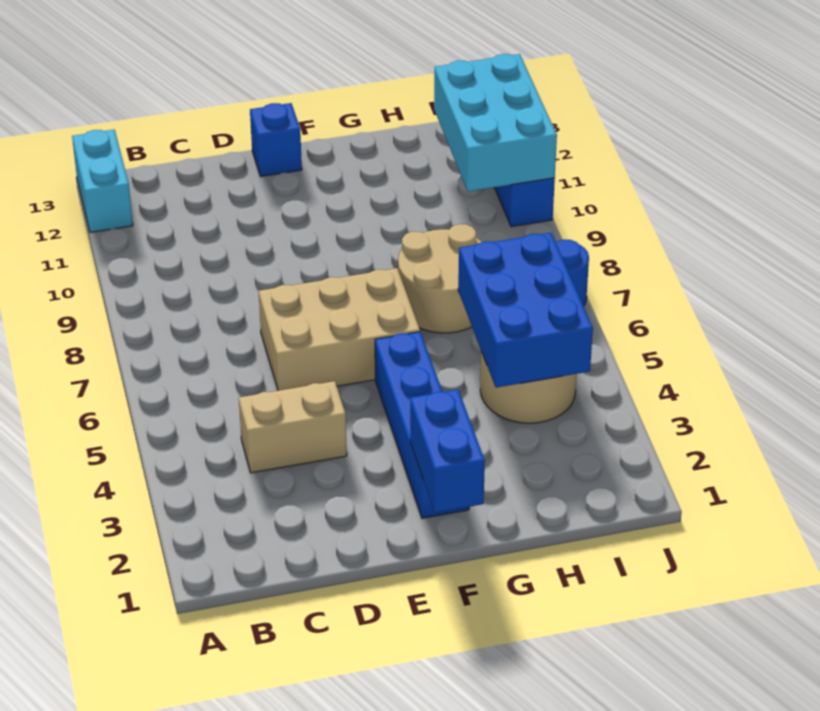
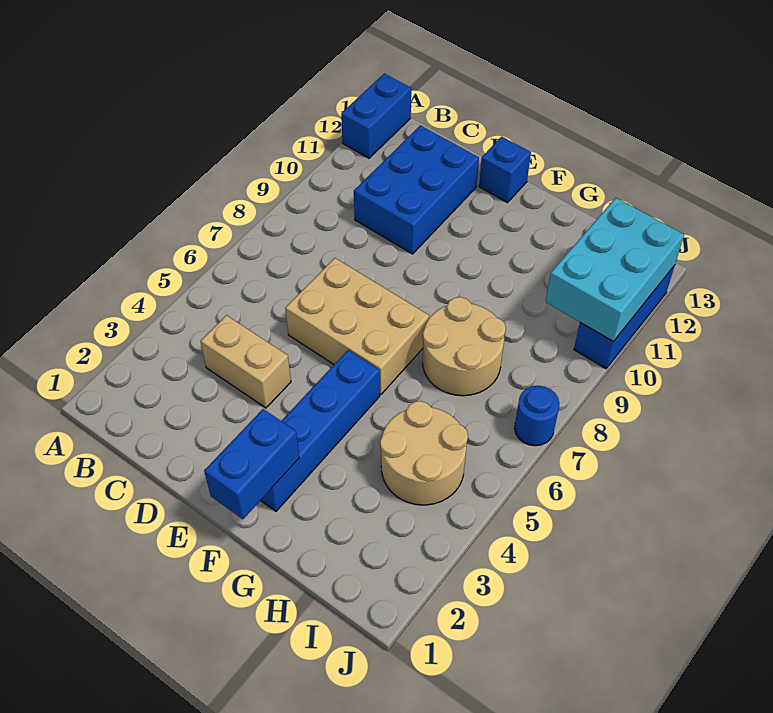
cyan 1x2 brick [72,129,133,233] -> blue 1x2 brick [341,73,411,158]
blue 2x3 brick [458,233,593,388] -> blue 2x3 brick moved to [354,125,479,254]

